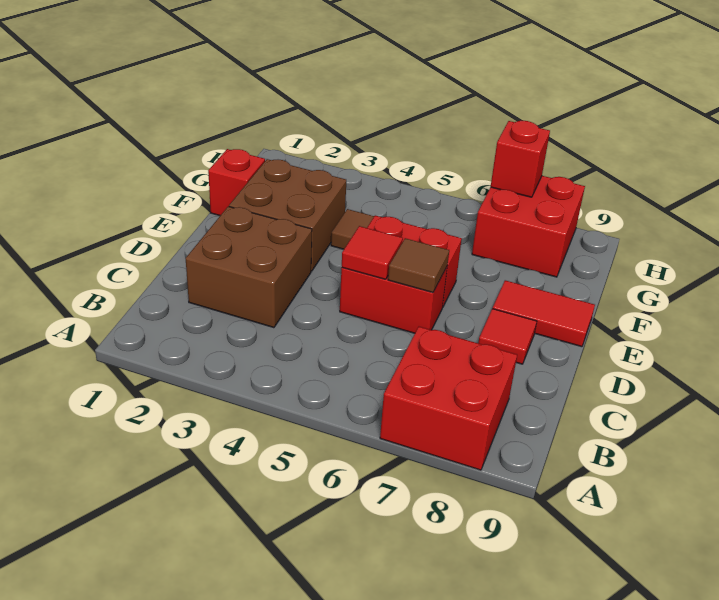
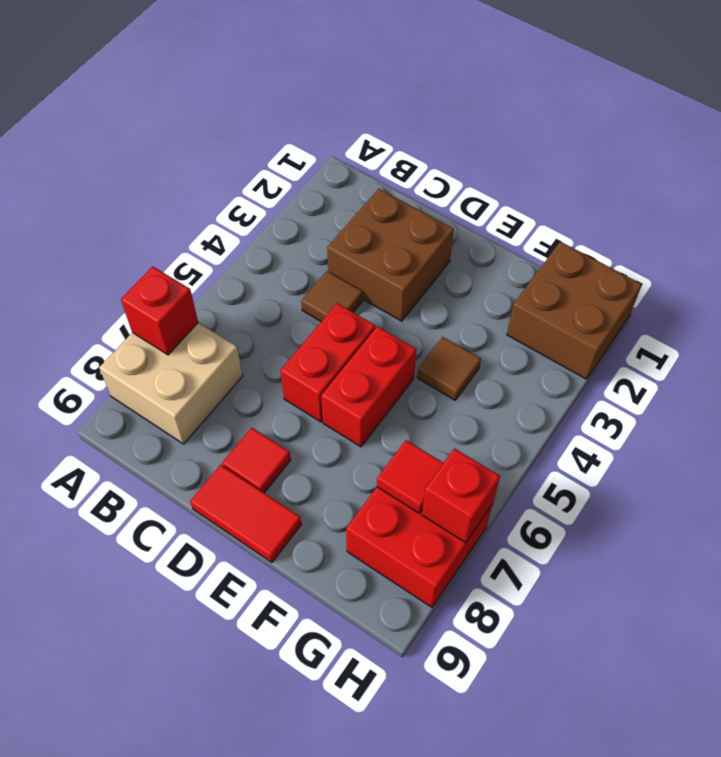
red 2x2 brick [380,327,517,470] -> tan 2x2 brick [99,323,243,444]
red 1x1 tile [342,226,403,279] -> red 1x1 tile moved to [377,440,443,513]
brown 1x1 tile [388,238,449,293] -> brown 1x1 tile moved to [301,271,363,322]
brown 2x2 brick [229,159,346,271] -> brown 2x2 brick moved to [507,242,642,379]
red 1x2 tile [493,280,595,347] -> red 1x2 tile turned to [190,465,301,562]
red 1x1 brick [208,149,265,216] -> red 1x1 brick moved to [121,266,198,355]

